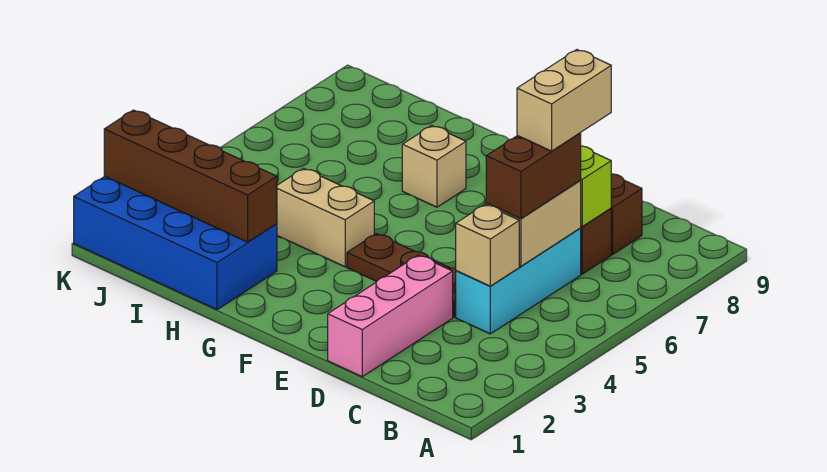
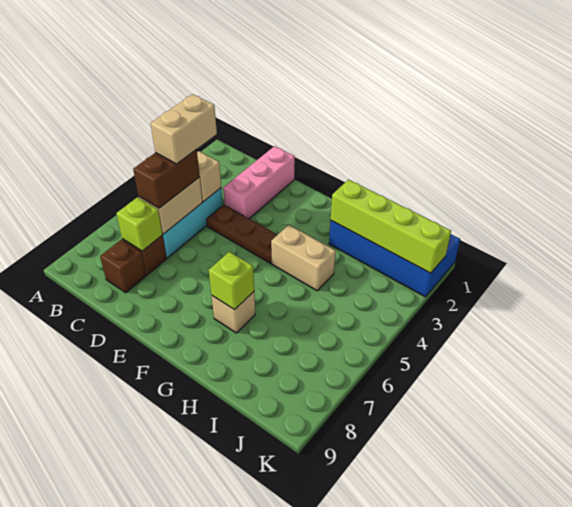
tan 1x2 brick [517,50,611,151] -> tan 1x2 brick moved to [150,94,217,164]
none -> lime 1x1 brick [209,252,254,310]
brown 1x4 brick [104,110,277,242] -> lime 1x4 brick [331,180,451,273]

